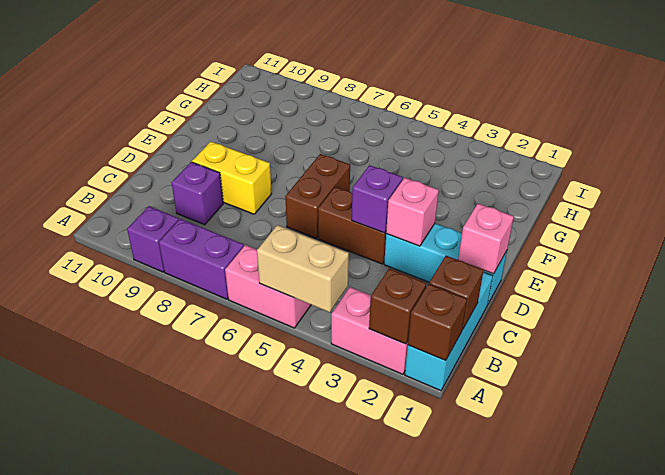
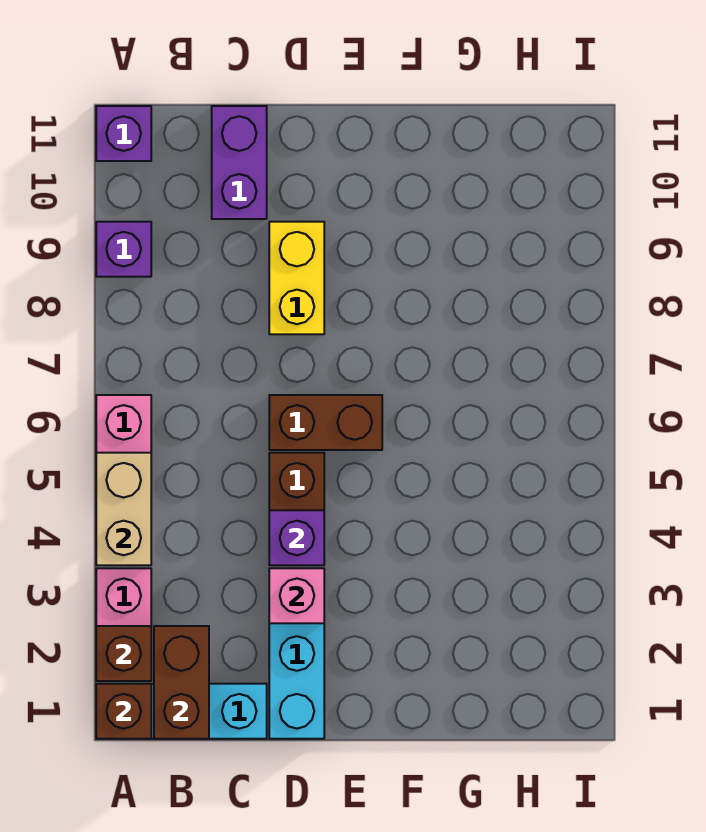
purple 1x2 brick [159,219,244,299] -> purple 1x2 brick moved to [212,106,267,219]
brown 1x1 brick [429,256,484,330] -> brown 1x2 brick [154,626,209,739]
purple 1x1 brick [172,162,223,225] -> purple 1x1 brick moved to [96,106,151,161]
pink 1x1 brick [458,203,514,274] -> none

